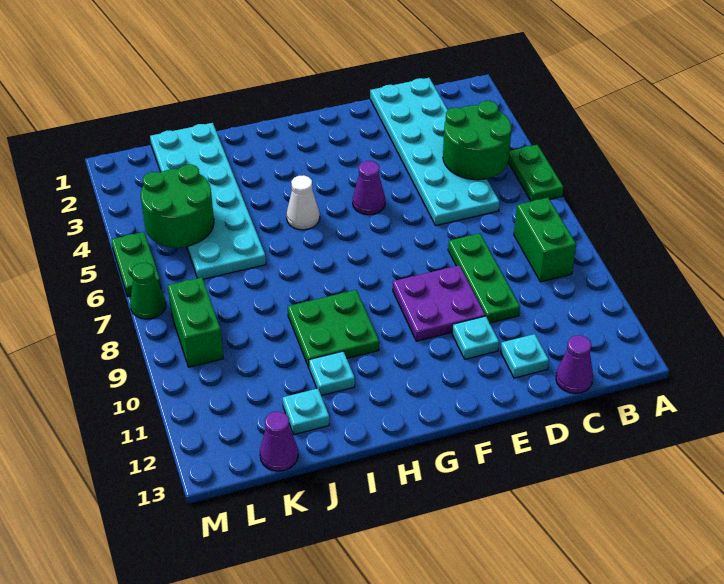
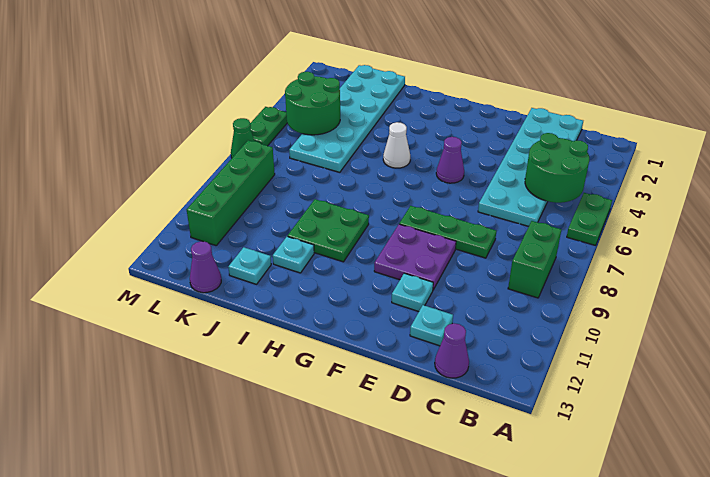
green 1x3 plate [448,233,520,323] -> green 1x3 plate turned to [399,206,496,258]
green 1x2 brick [167,277,224,367] -> green 1x4 brick [187,140,275,245]

